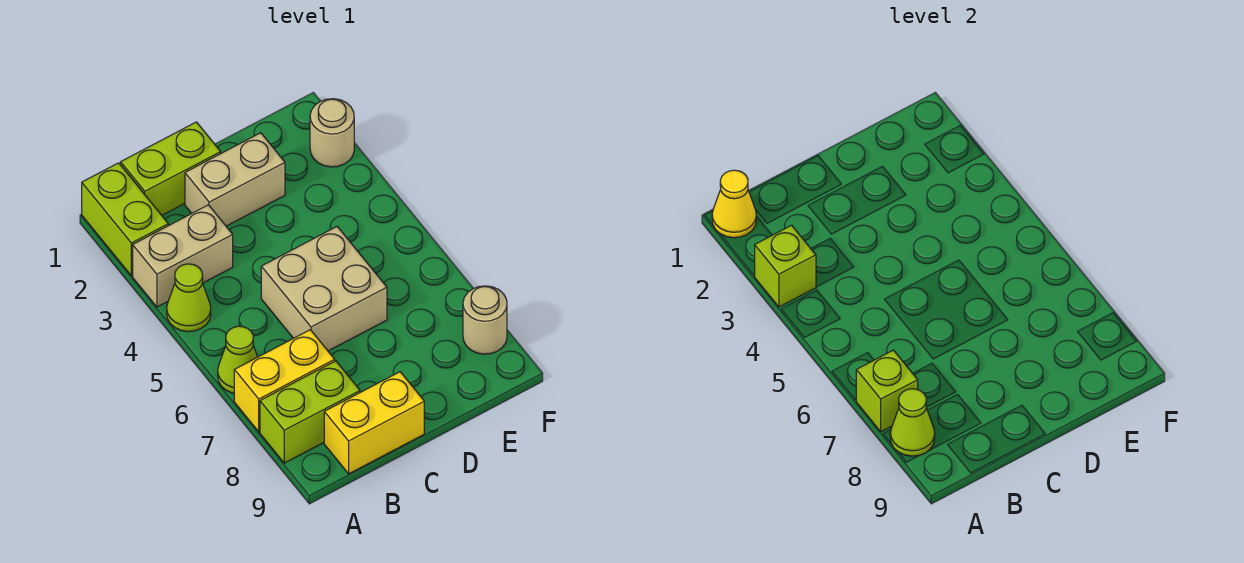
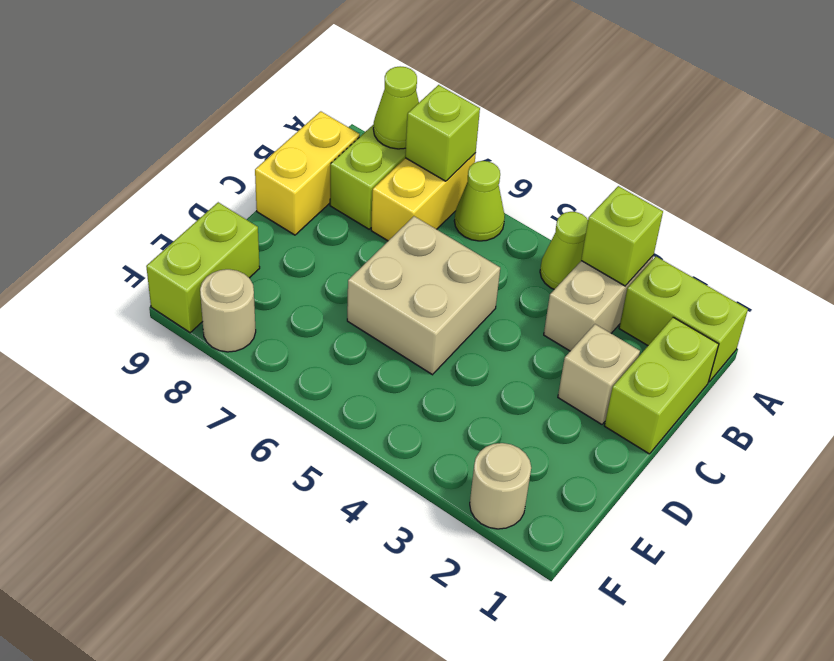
yellow 1x1 cone [712,170,756,238] -> none
tan 1x2 brick [185,133,285,226] -> tan 1x1 brick [558,324,640,424]
none -> lime 1x2 brick [146,202,260,333]

